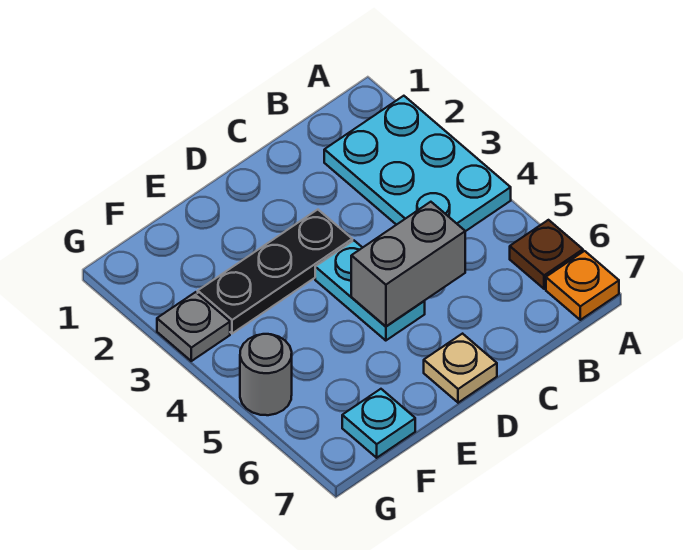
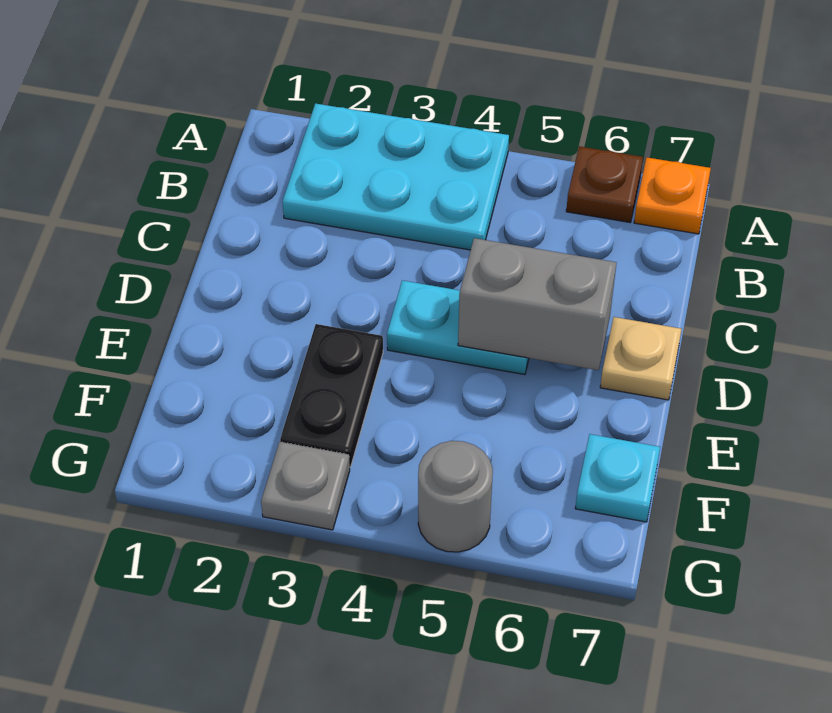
grey 1x2 brick [351,202,465,326] -> grey 1x2 brick turned to [458,238,616,370]
black 1x3 plate [198,210,352,334] -> black 1x2 plate [280,324,383,467]

